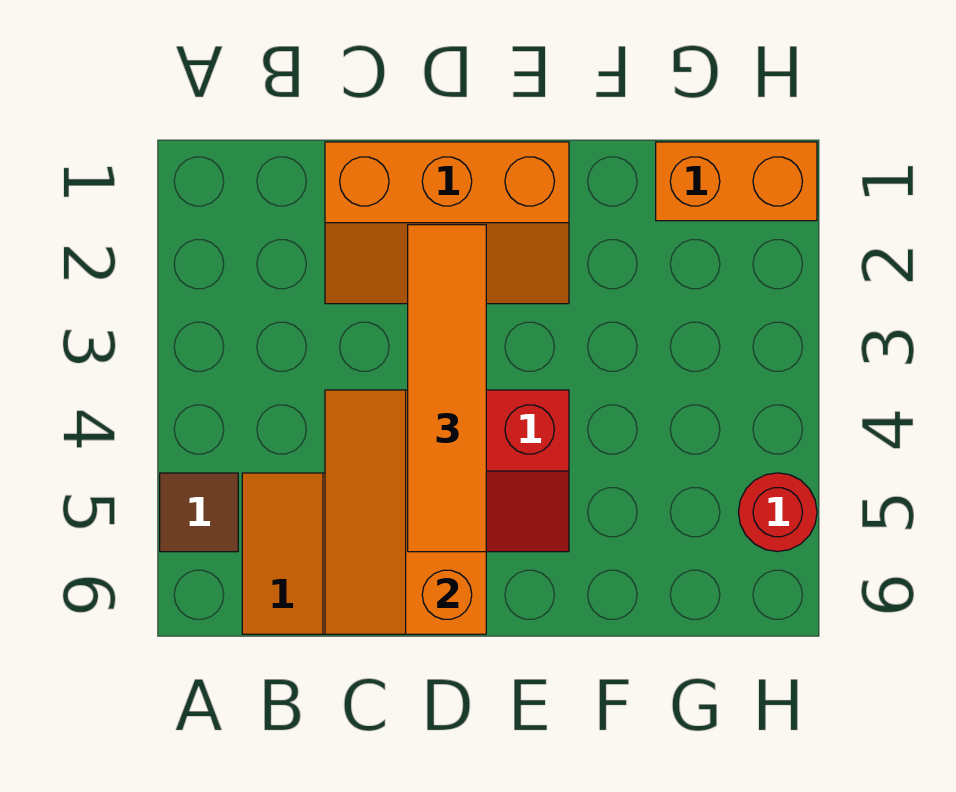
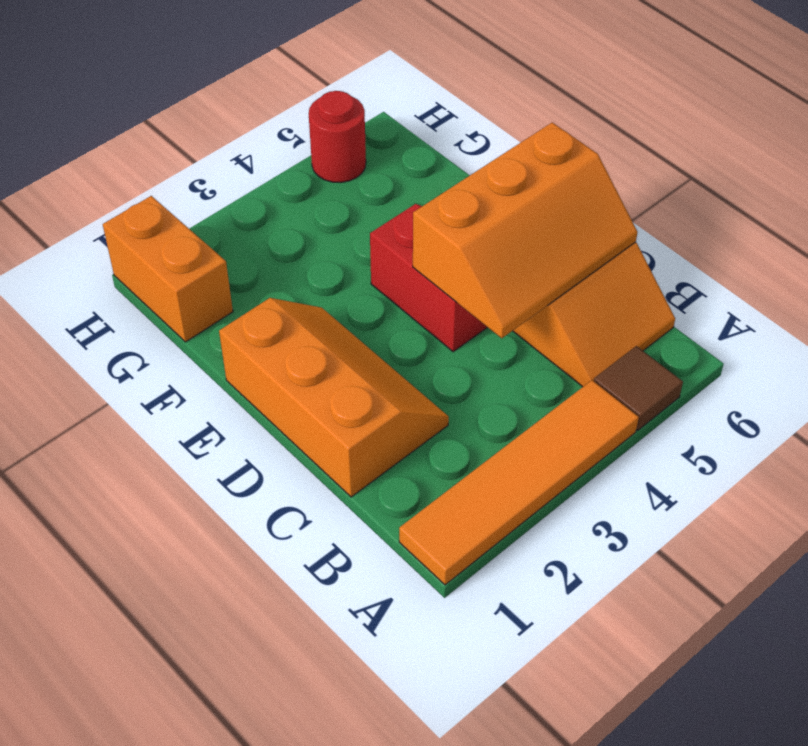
orange 1x4 tile [408,225,486,552] -> orange 1x4 tile moved to [399,380,639,585]

